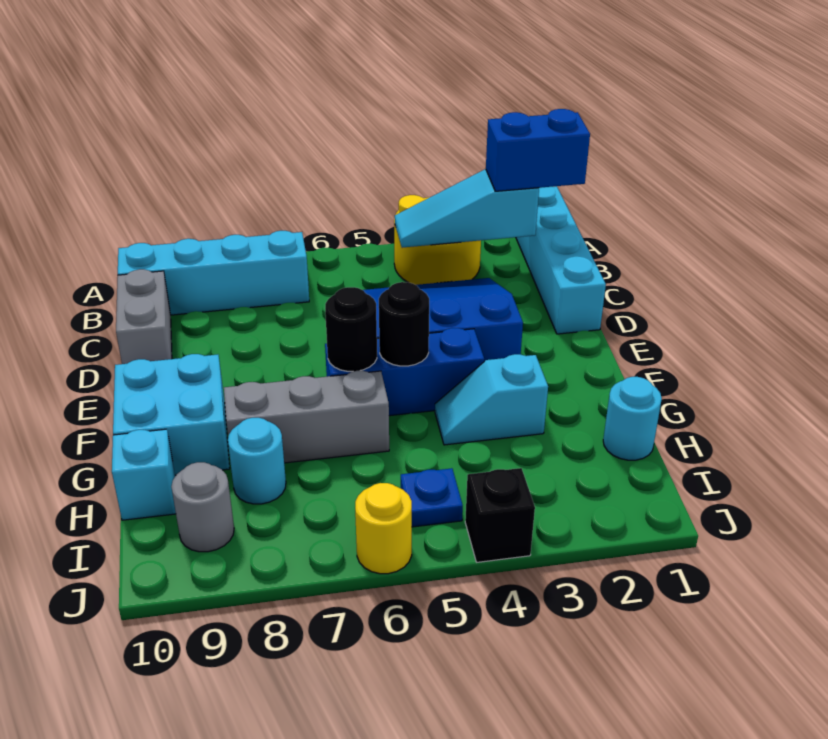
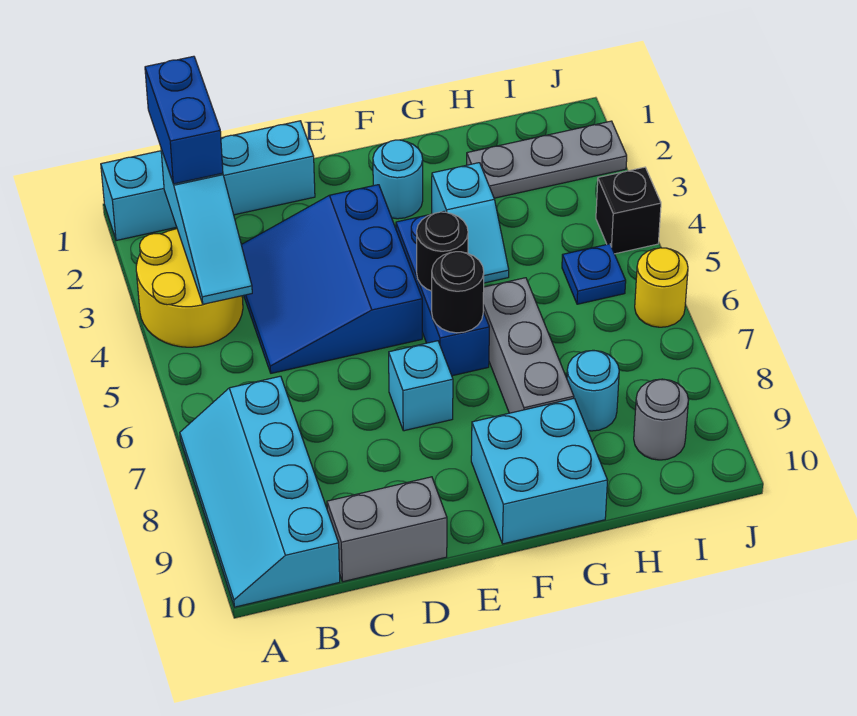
cyan 1x1 round brick [603,377,662,460] -> cyan 1x1 round brick moved to [373,140,423,219]
none -> grey 1x3 plate [467,121,627,198]
cyan 1x1 brick [112,429,176,520] -> cyan 1x1 brick moved to [389,341,453,431]

